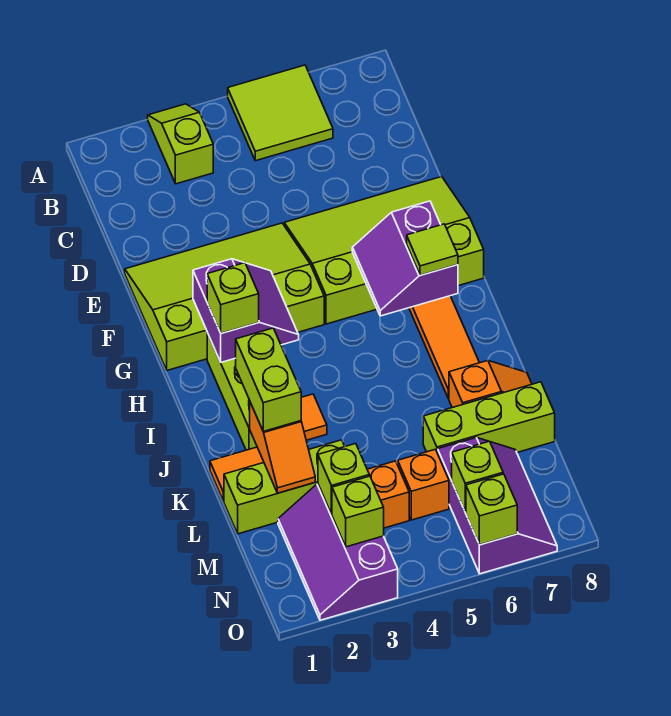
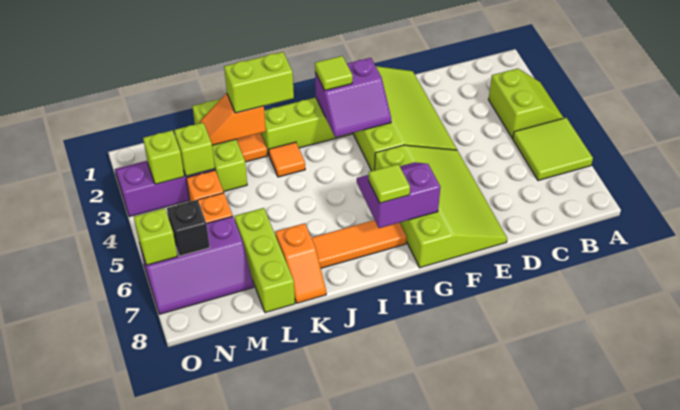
lime 1x2 slope [148,104,213,184] -> lime 2x2 slope [489,68,563,138]
lime 1x1 brick [207,263,259,333] -> lime 1x1 tile [315,56,353,90]
lime 1x1 brick [452,441,503,512] -> black 1x1 brick [167,200,210,256]

